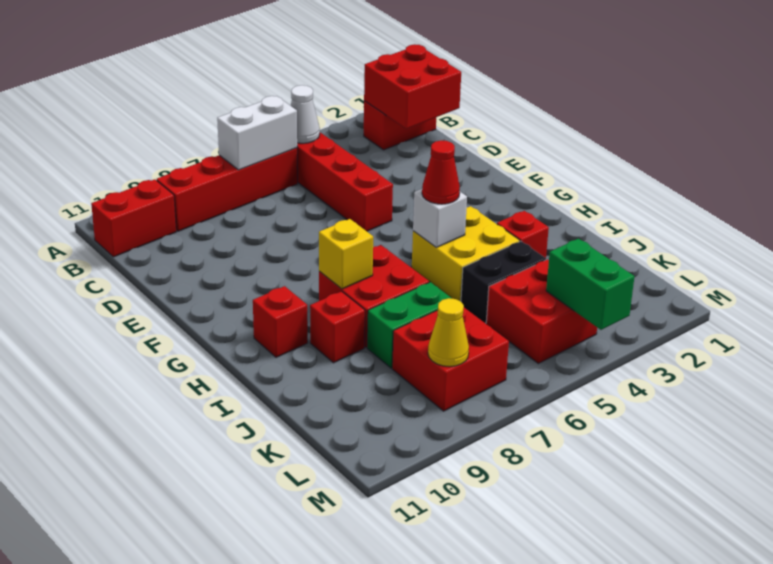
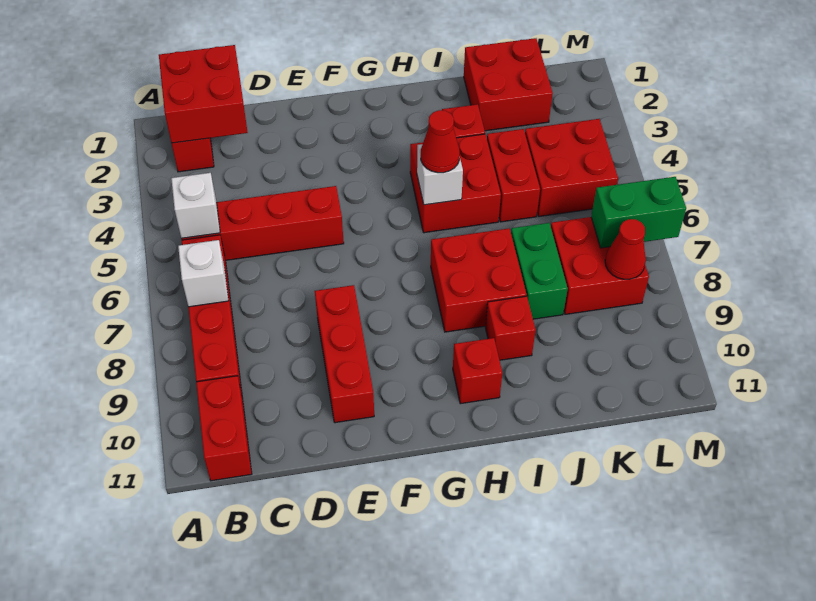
white 1x1 cone [291,85,320,143] -> white 1x1 brick [171,173,220,238]
white 1x2 brick [217,96,297,170] -> white 1x1 brick [178,240,228,307]
none -> red 1x3 brick [315,285,374,423]
yellow 2x2 brick [412,206,520,301] -> red 2x2 brick [410,134,501,233]
yellow 1x1 brick [319,219,373,289] -> none
none -> red 2x2 brick [464,38,553,131]
black 1x2 brick [461,241,546,323] -> red 1x2 brick [487,129,540,222]
green 1x2 brick [546,239,635,330] -> green 1x2 brick moved to [591,177,686,248]
yellow 1x1 cone [428,298,469,367] -> red 1x1 cone [605,219,646,279]

